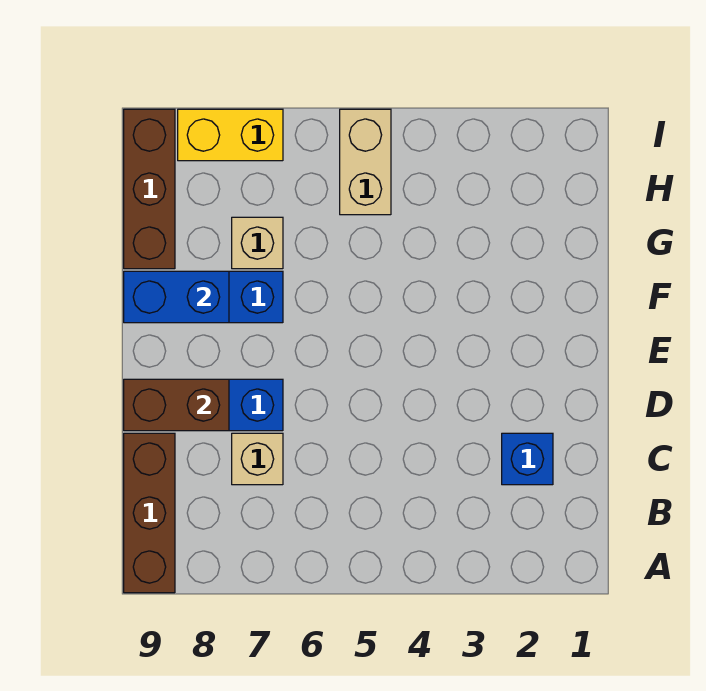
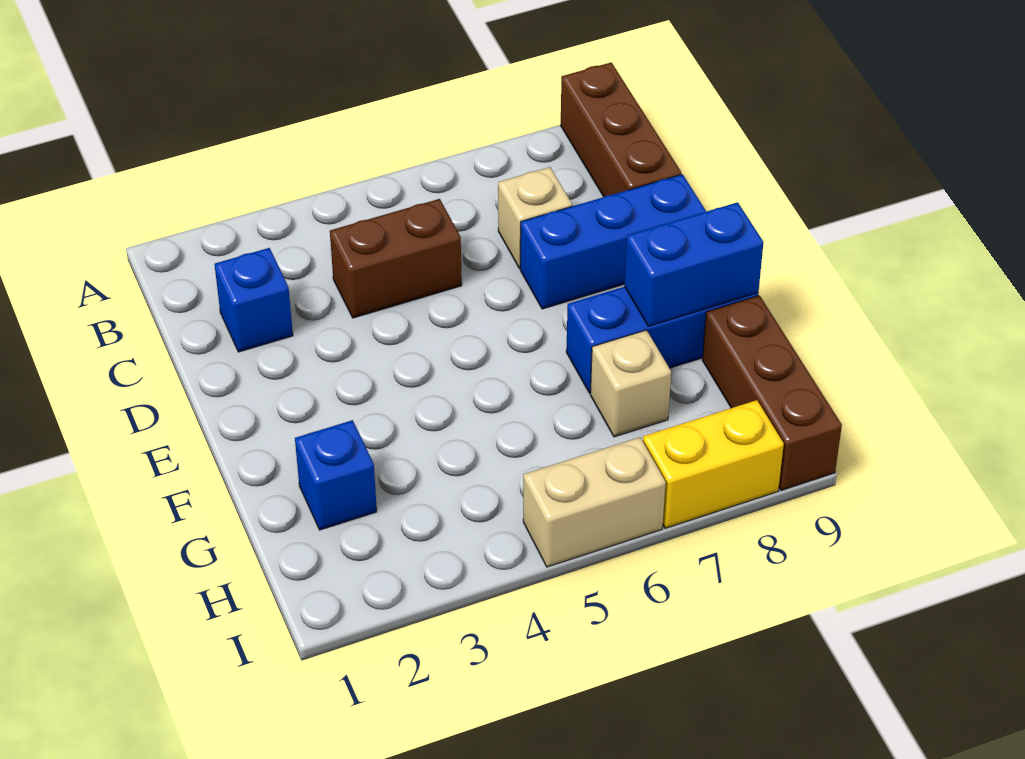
brown 1x2 brick [124,379,229,431] -> brown 1x2 brick moved to [330,199,462,318]
none -> blue 1x1 brick [295,420,377,530]
tan 1x2 brick [340,109,391,215] -> tan 1x2 brick turned to [523,437,666,567]

